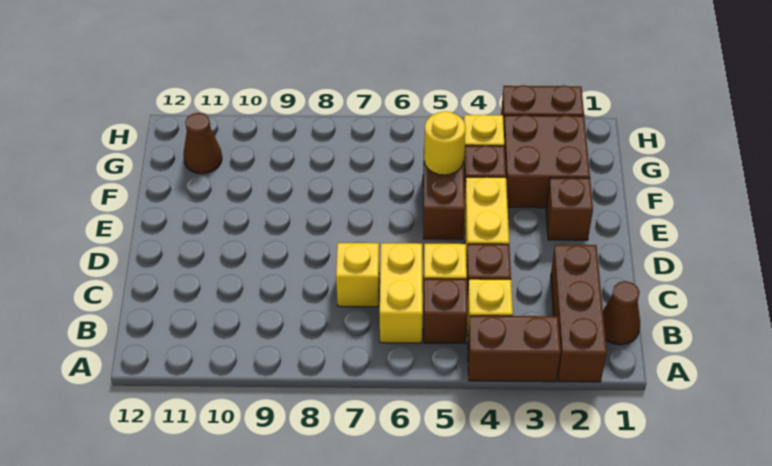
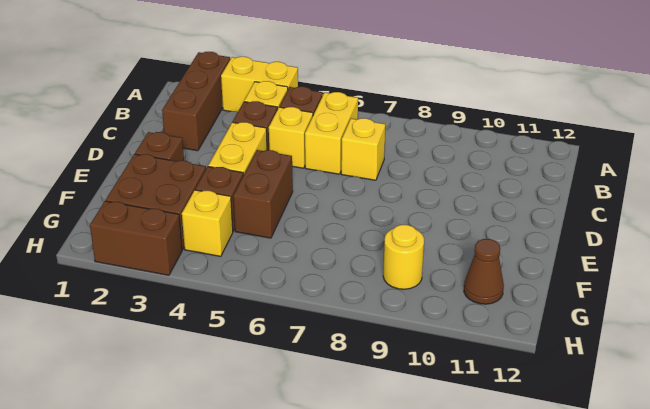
brown 1x2 brick [468,316,561,382] -> yellow 1x2 brick [221,57,298,112]
brown 1x1 cone [603,281,640,345] -> none
yellow 1x1 round brick [424,111,466,175] -> yellow 1x1 round brick moved to [383,225,424,289]

